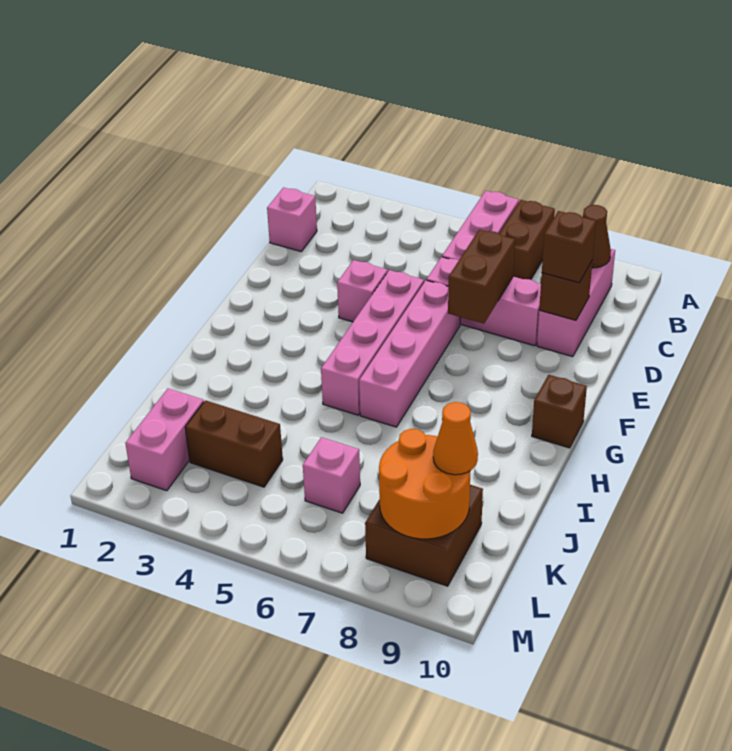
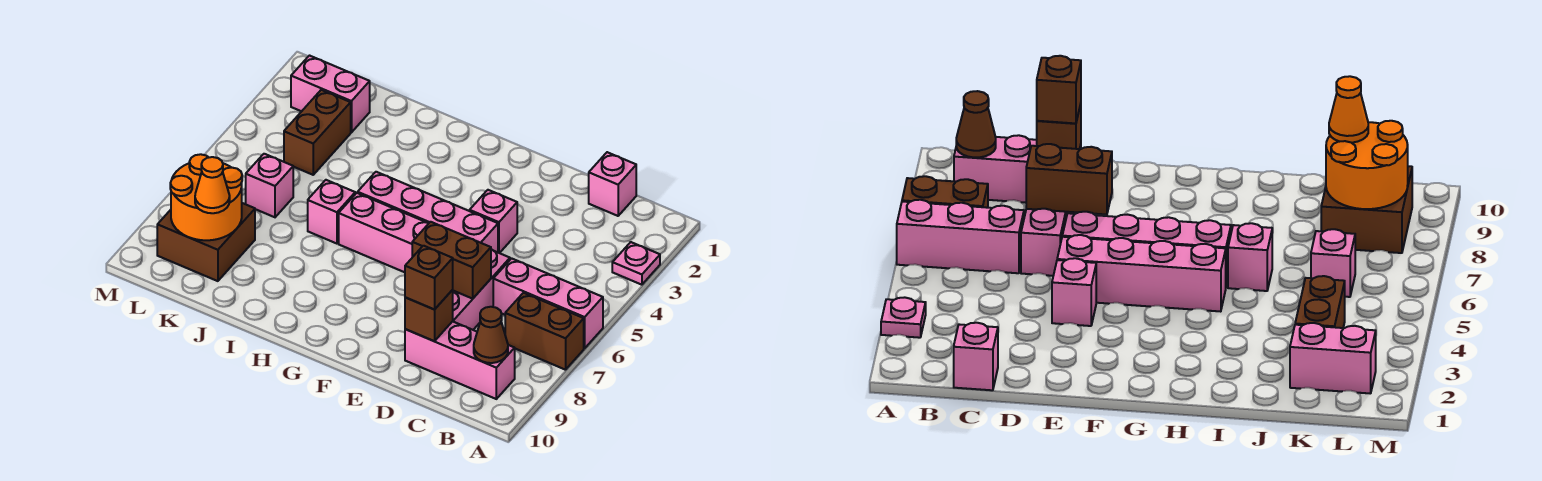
none -> pink 1x1 plate [612,242,660,285]
brown 1x1 brick [532,375,587,448] -> none
none -> pink 1x1 brick [308,180,355,244]

